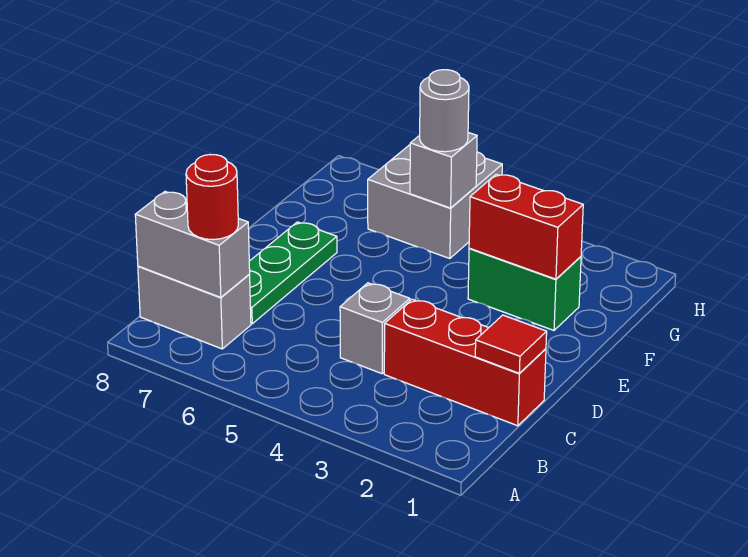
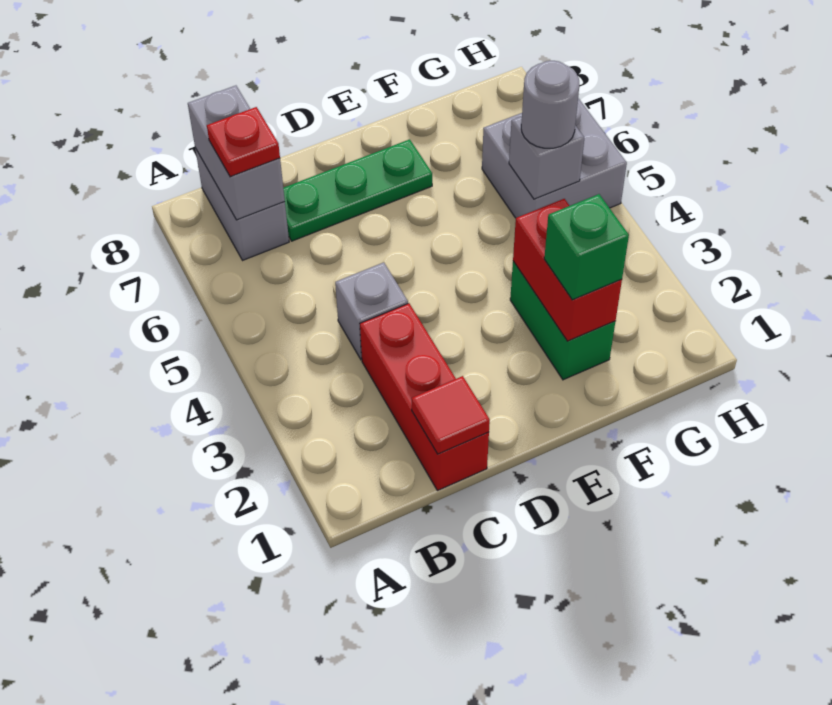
red 1x1 round brick [186,155,238,240] -> red 1x1 plate [207,107,280,177]
none -> green 1x1 brick [544,194,629,300]

